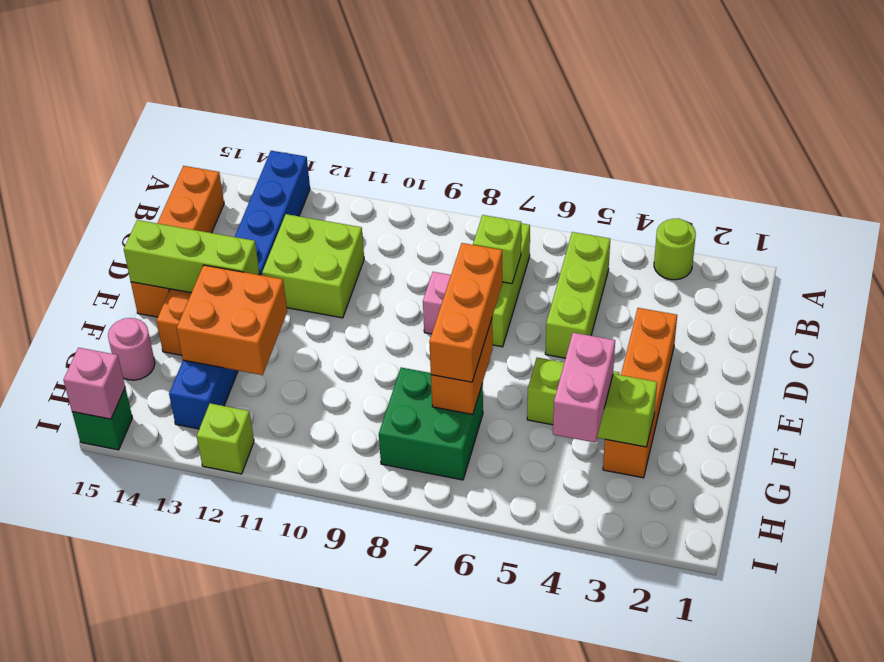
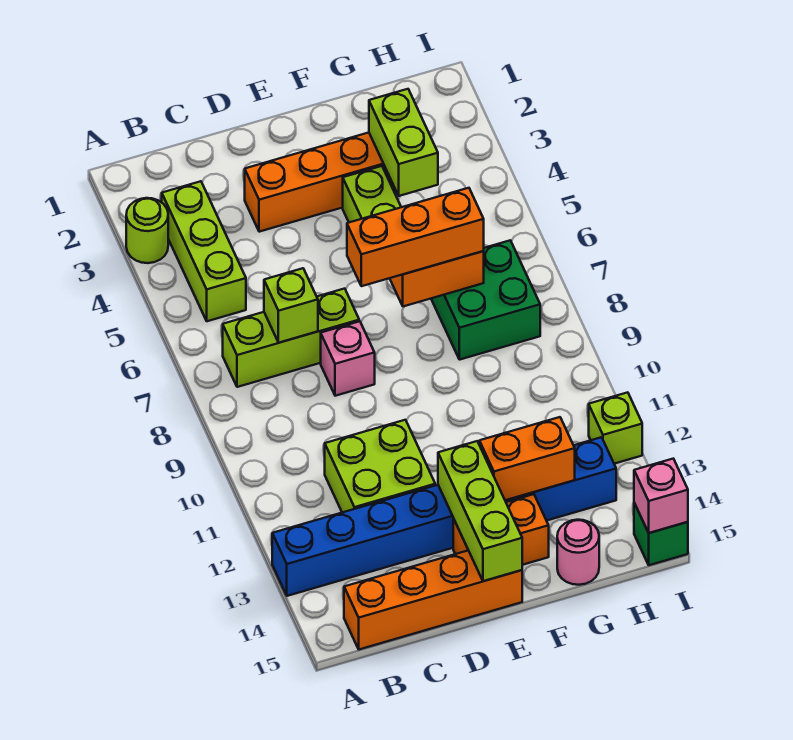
lime 1x3 brick [545,232,610,358] -> lime 1x3 brick turned to [162,181,246,321]
orange 2x2 brick [177,265,287,375] -> orange 1x2 brick [479,417,575,500]
pink 1x2 brick [553,333,615,443] -> none

